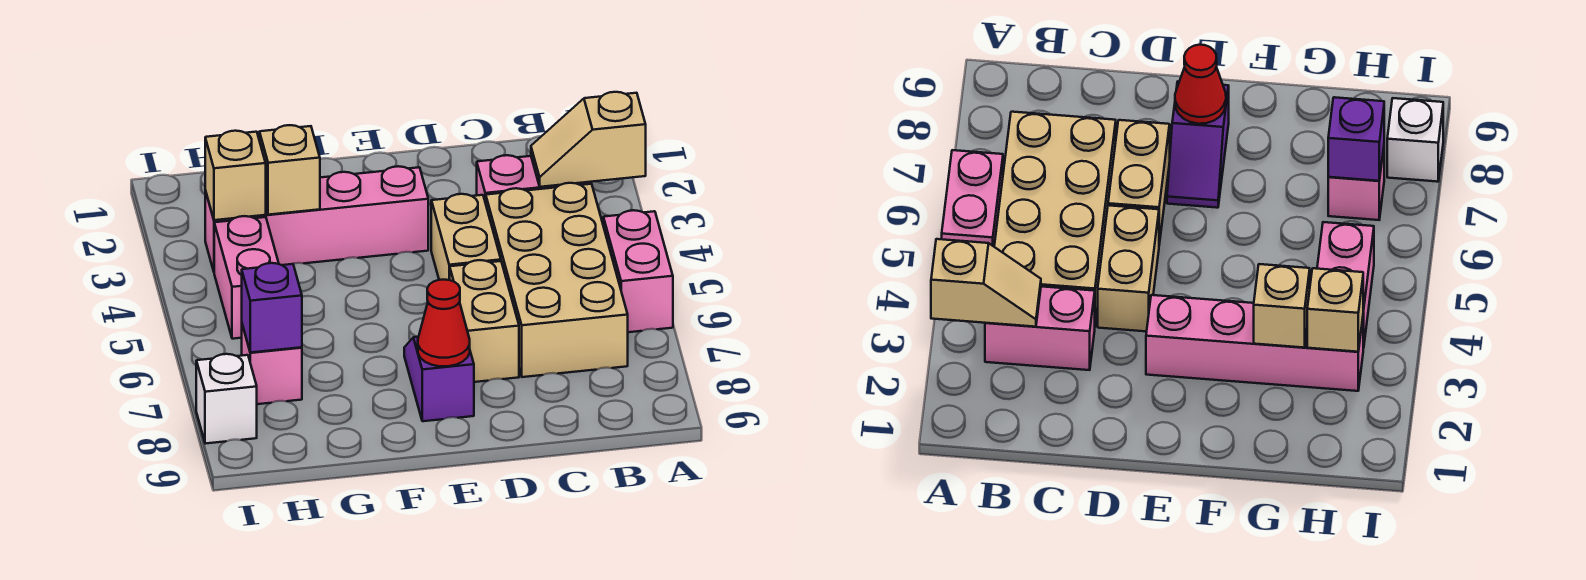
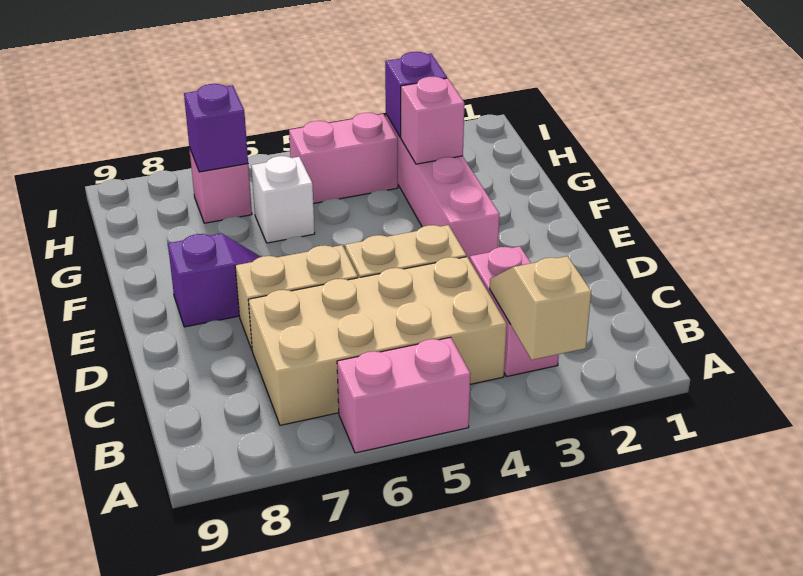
red 1x1 cone [418,280,470,366] -> none
tan 1x1 brick [259,125,320,215] -> pink 1x1 brick [401,77,464,164]
tan 1x1 brick [205,131,266,220] -> purple 1x1 brick [385,52,447,137]
white 1x1 brick [196,354,257,444] -> white 1x1 brick moved to [251,156,315,243]

